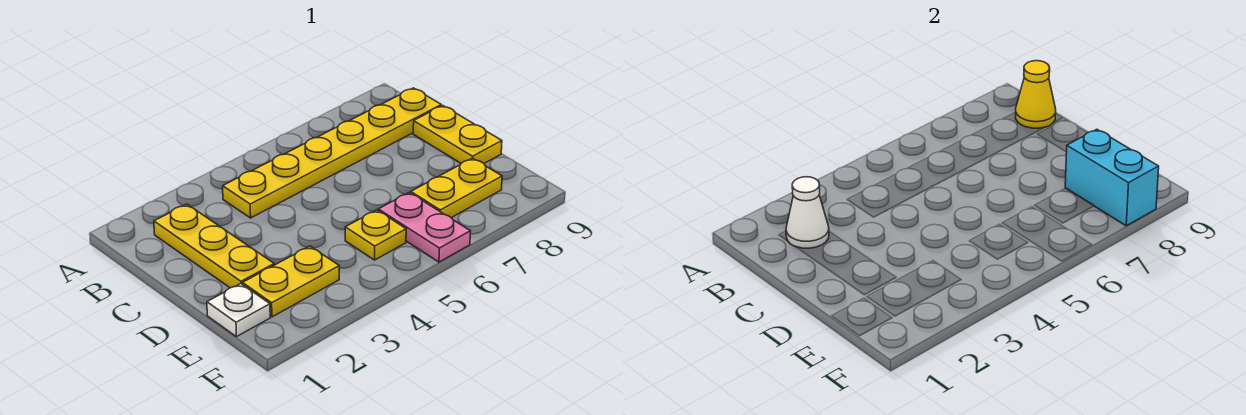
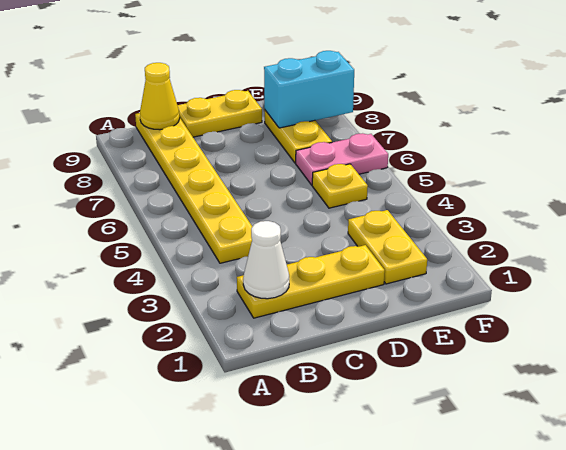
white 1x1 plate [207,284,270,337] -> none

